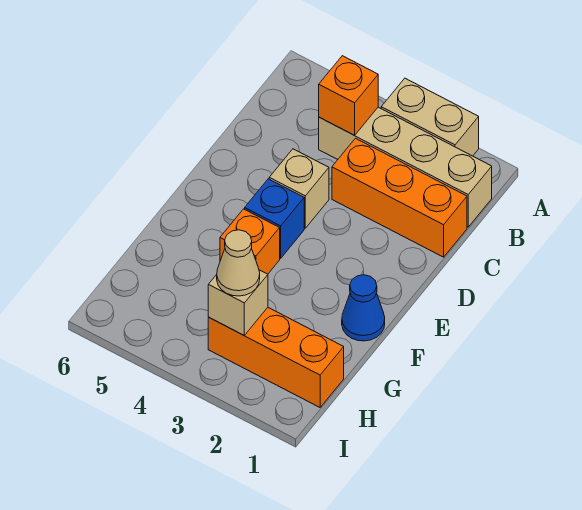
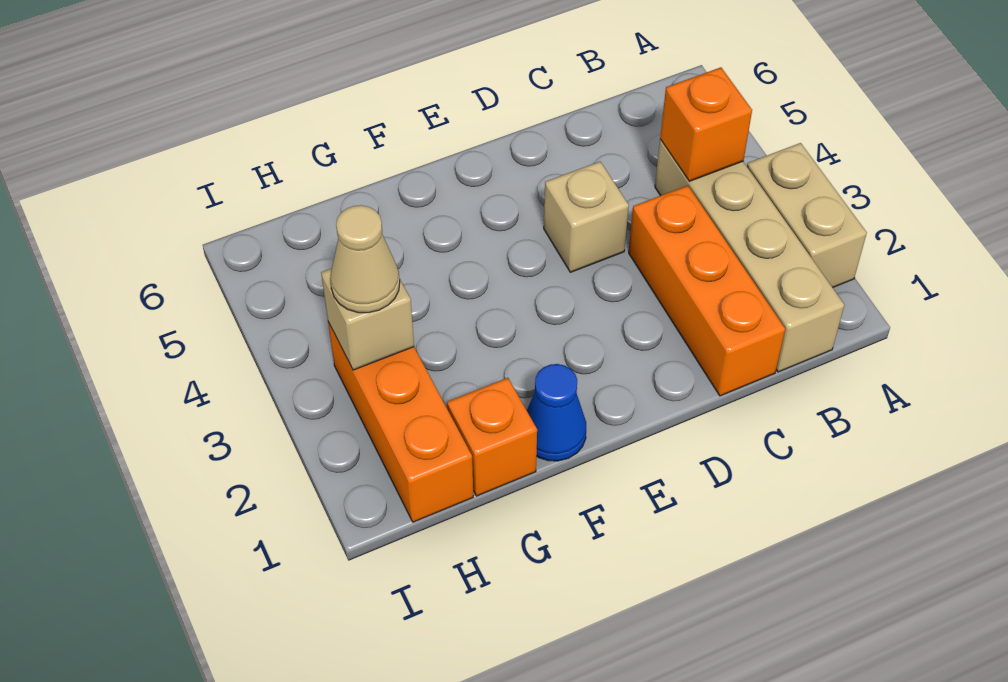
blue 1x1 brick [245,179,304,258] -> none
orange 1x1 brick [220,209,280,274] -> orange 1x1 brick moved to [447,378,537,496]

